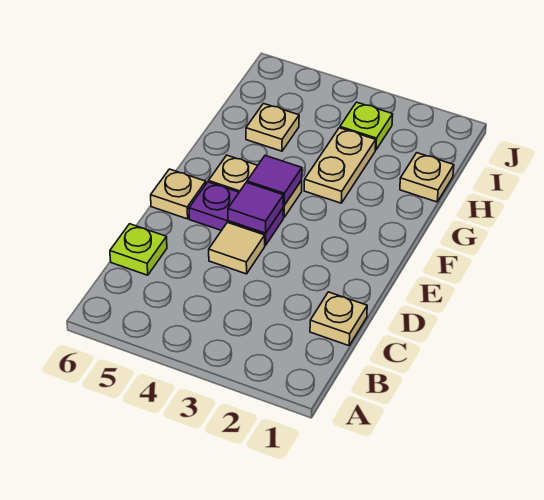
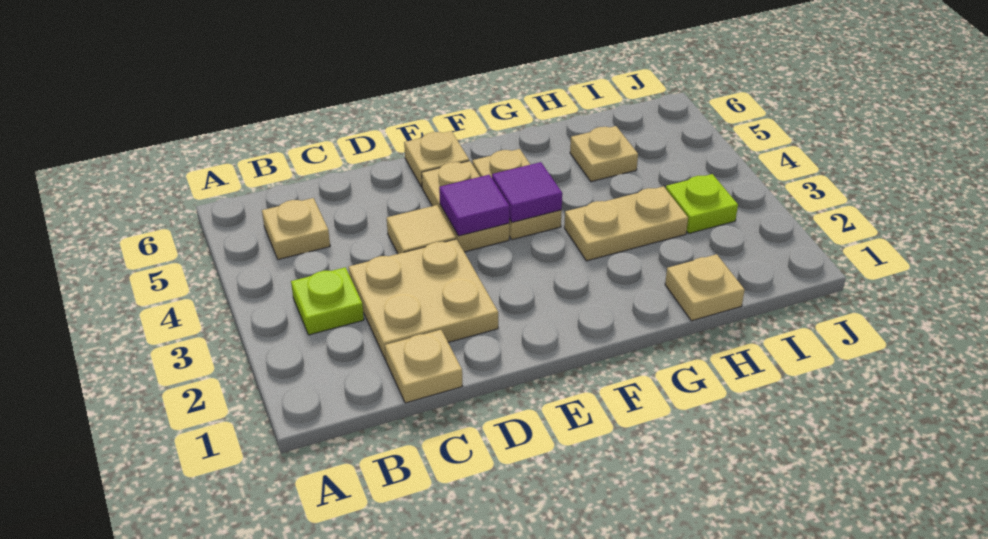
none -> tan 1x1 plate [262,198,330,260]
none -> tan 2x2 plate [349,239,498,360]
lime 1x1 plate [110,224,167,275] -> lime 1x1 plate moved to [291,267,364,335]
purple 1x2 plate [189,182,283,245] -> tan 1x2 plate [422,161,509,252]

